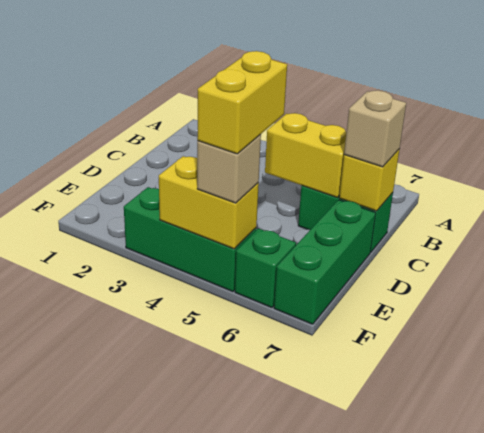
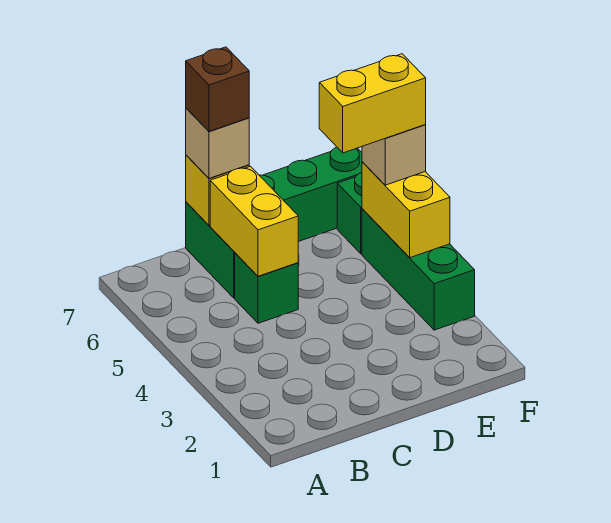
none -> green 1x1 brick [235,253,298,323]
none -> brown 1x1 brick [186,47,249,131]

